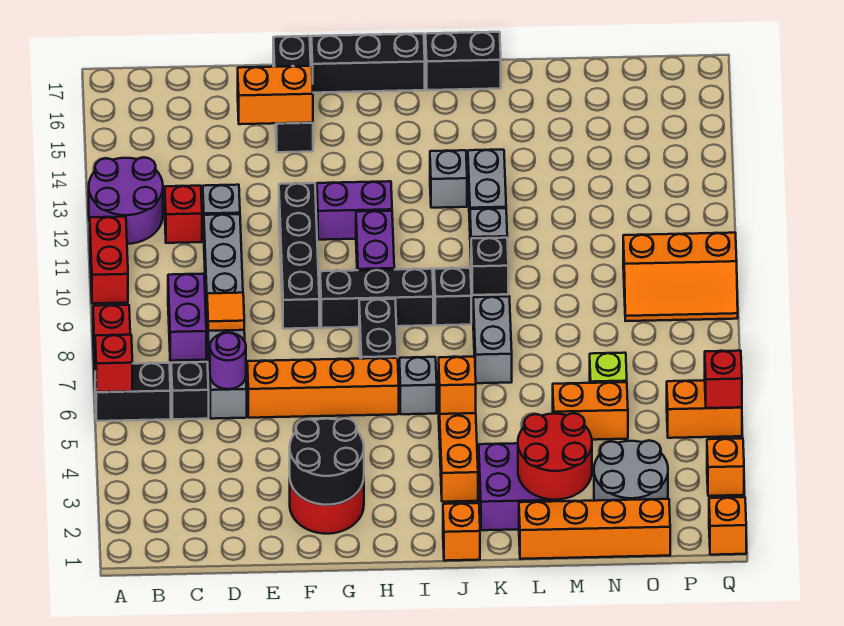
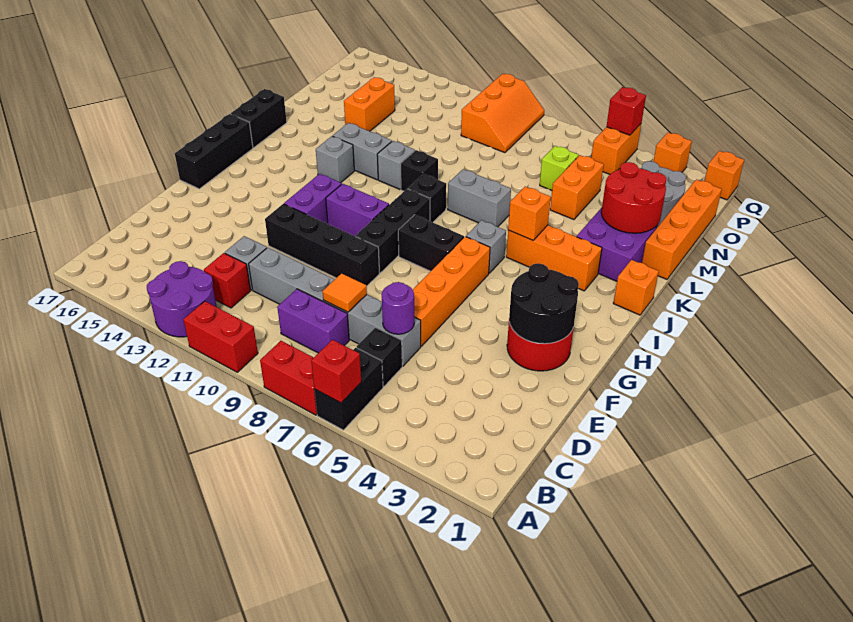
orange 1x2 brick [238,66,313,124] -> orange 1x2 brick moved to [344,77,395,131]
black 1x3 brick [273,36,313,152] -> none

